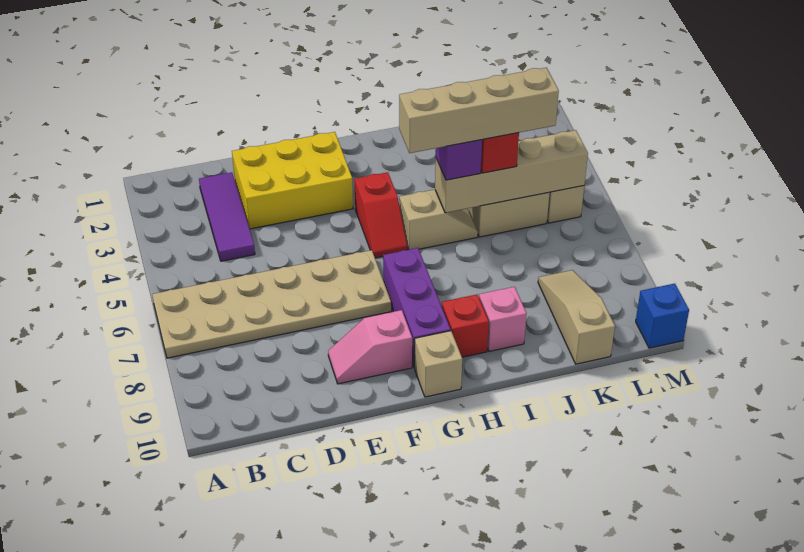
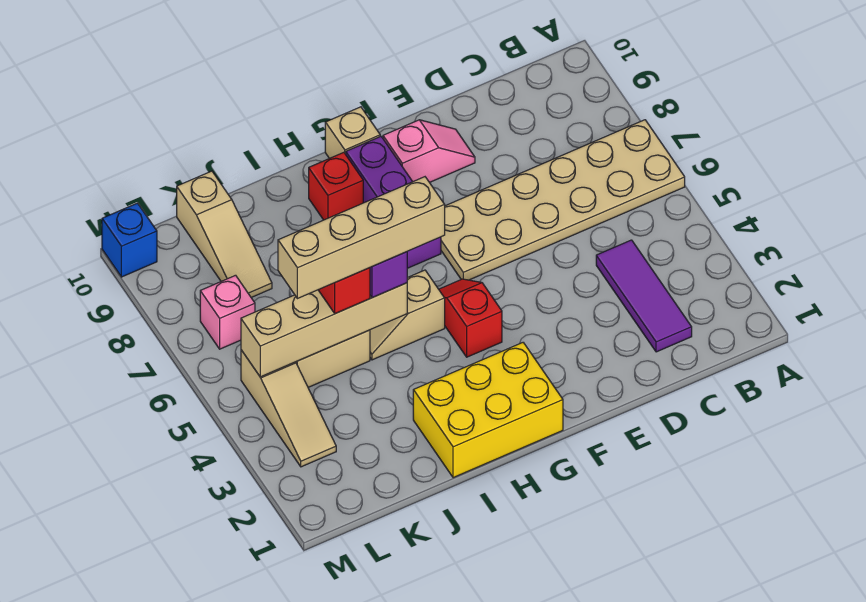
yellow 2x3 brick [232,132,353,229] -> yellow 2x3 brick moved to [413,343,563,478]
pink 1x1 brick [479,287,527,351] -> pink 1x1 brick moved to [200,275,255,349]

